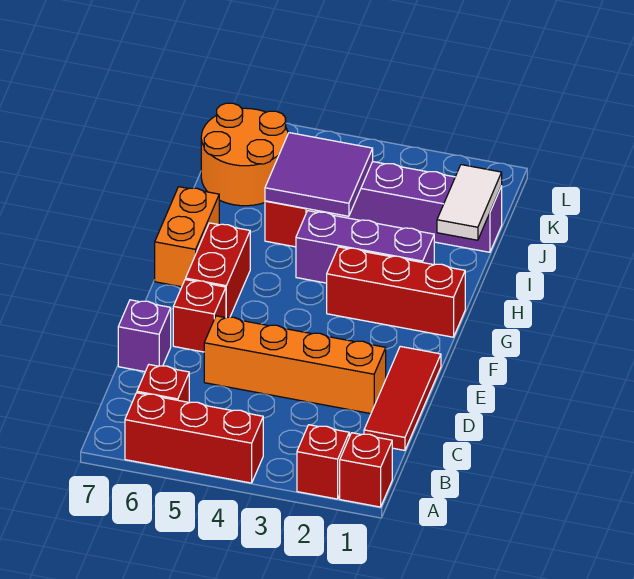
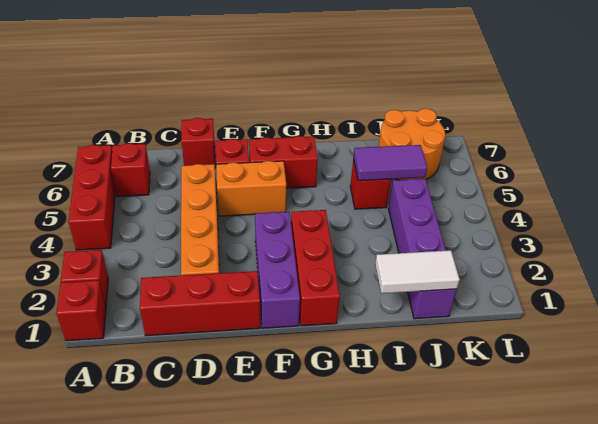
red 1x3 tile [364,346,441,450] -> red 1x3 brick [140,271,260,336]
purple 1x1 brick [118,300,171,372] -> red 1x1 brick [181,118,216,168]
orange 1x2 brick [155,187,219,287] -> orange 1x2 brick moved to [216,161,286,216]
purple 1x3 brick [296,211,434,283] -> purple 1x3 brick moved to [255,212,300,328]
purple 2x2 tile [265,133,373,216] -> purple 1x2 tile [353,145,427,181]

